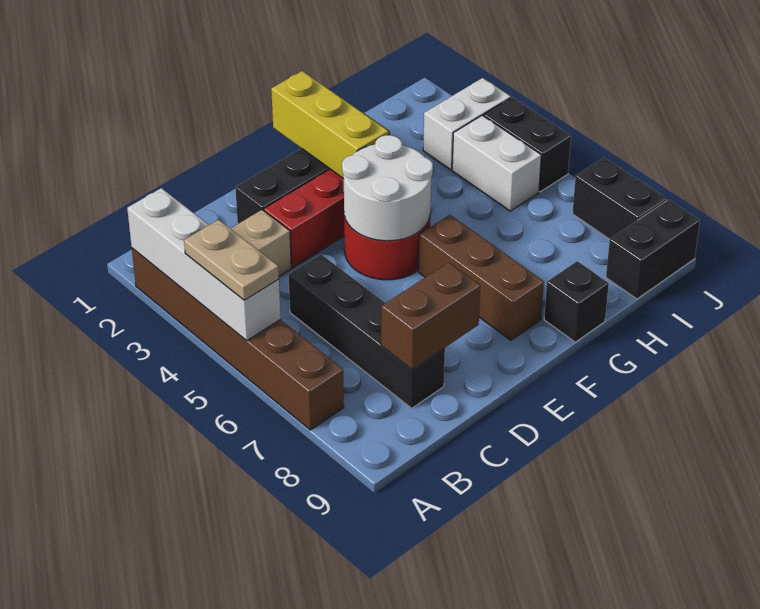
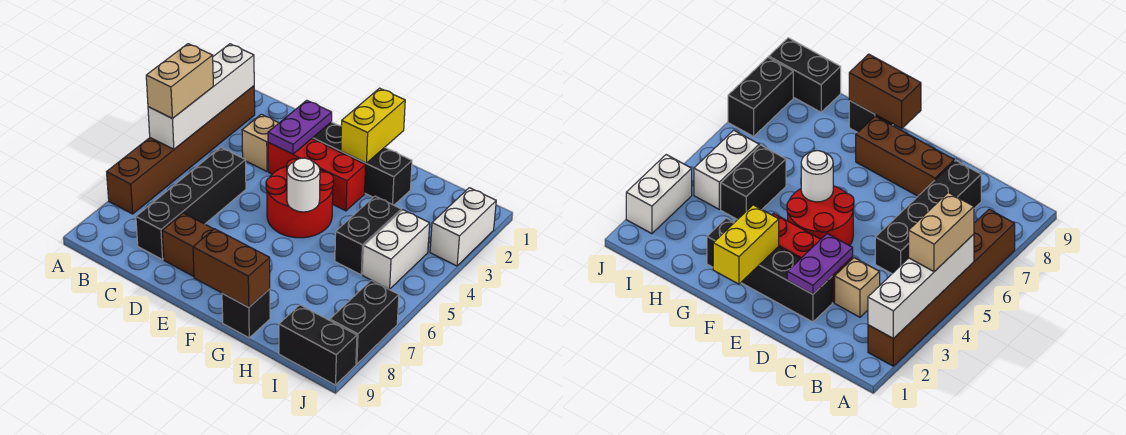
tan 1x2 plate [184,220,279,300] -> tan 1x2 brick [146,44,213,119]
brown 1x2 brick [381,262,480,370] -> brown 1x2 brick moved to [193,229,270,307]
none -> purple 1x2 plate [268,100,332,154]
white 2x2 round brick [342,135,433,241] -> white 1x1 round brick [287,158,320,212]
yellow 1x3 brick [271,71,388,179] -> yellow 1x2 brick [341,88,405,163]
brown 1x3 brick [419,215,544,340] -> brown 1x3 brick turned to [162,213,213,276]
white 1x2 brick [423,78,511,170] -> white 1x2 brick turned to [430,188,496,266]
black 1x2 brick [484,97,571,192] -> black 1x2 brick moved to [335,196,401,275]

